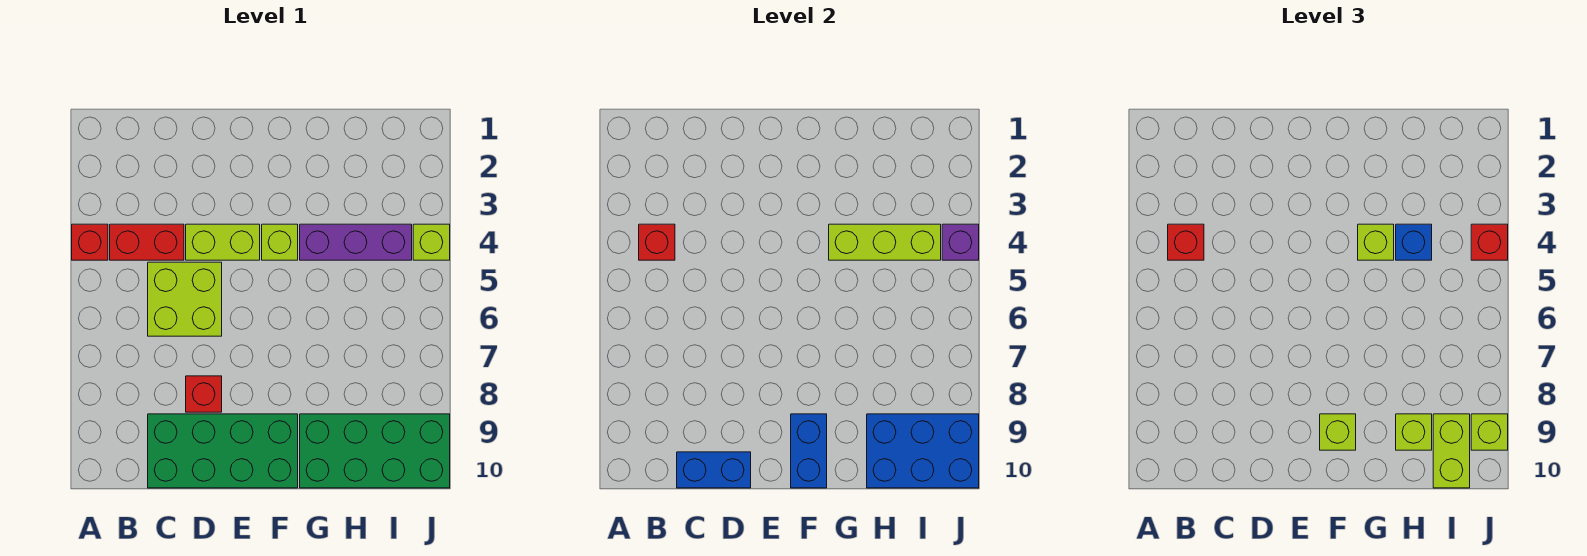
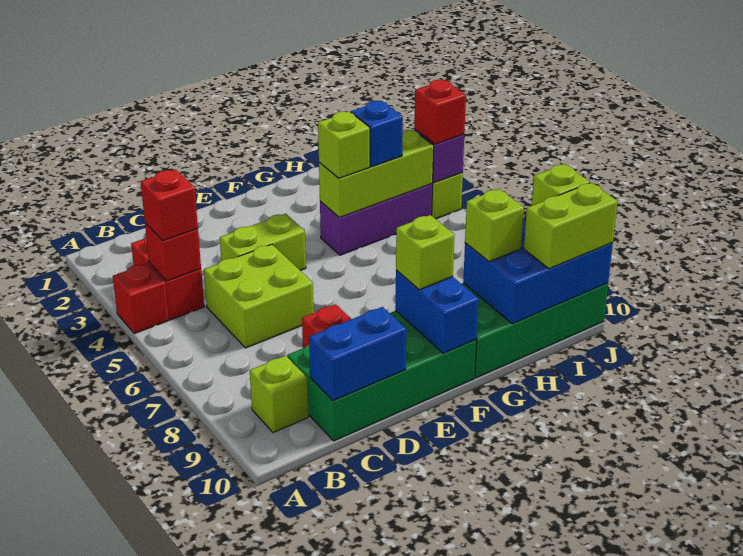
red 1x2 brick [110,224,184,260] -> red 1x2 brick turned to [131,237,204,320]
lime 1x1 brick [262,224,298,260] -> lime 1x1 brick moved to [250,356,309,433]
lime 1x2 brick [1433,414,1470,488] -> lime 1x2 brick turned to [524,183,617,269]

